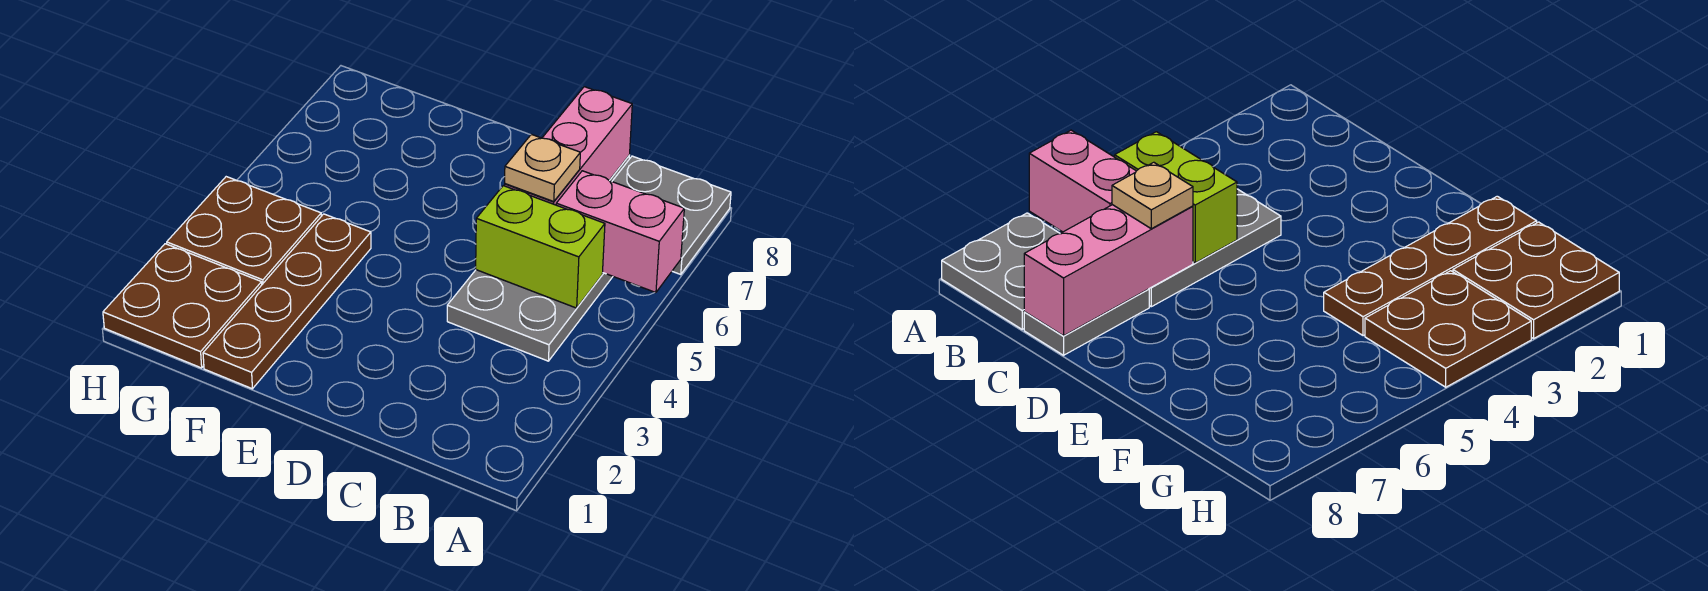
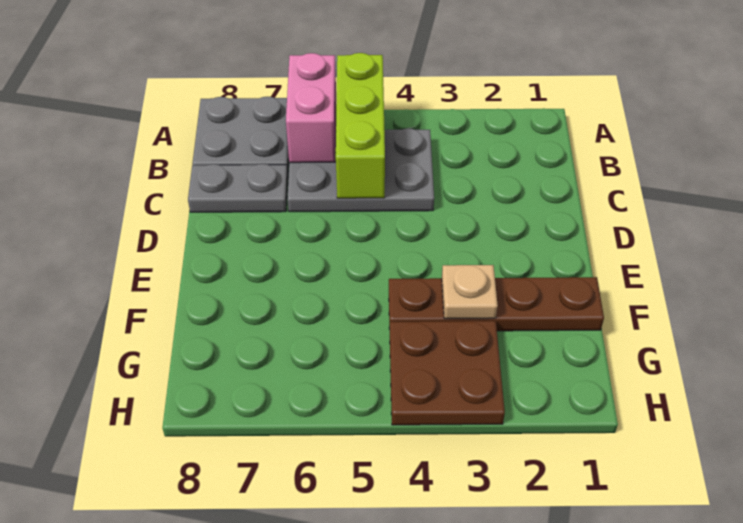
lime 1x2 brick [476,186,605,308] -> lime 1x3 brick [336,53,385,198]
pink 1x3 brick [504,87,632,205] -> none
tan 1x1 plate [505,134,580,202] -> tan 1x1 plate moved to [442,265,498,319]
brown 2x2 plate [103,244,262,368] -> none

